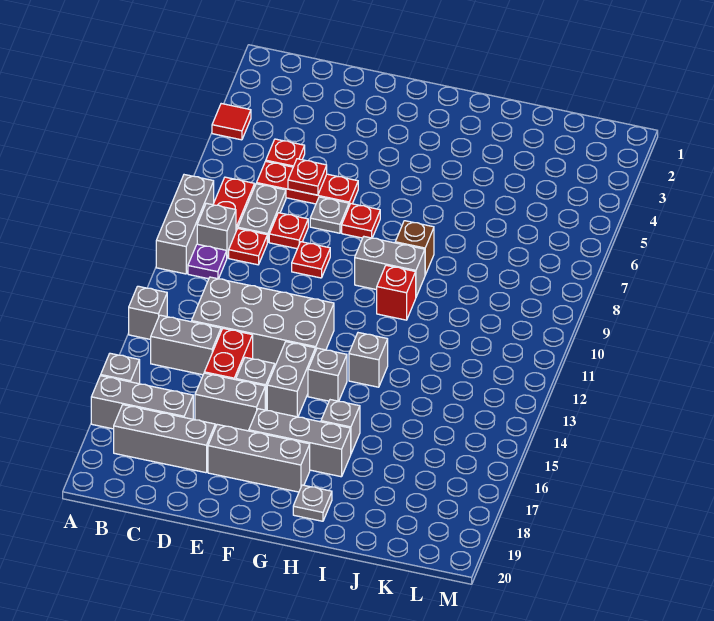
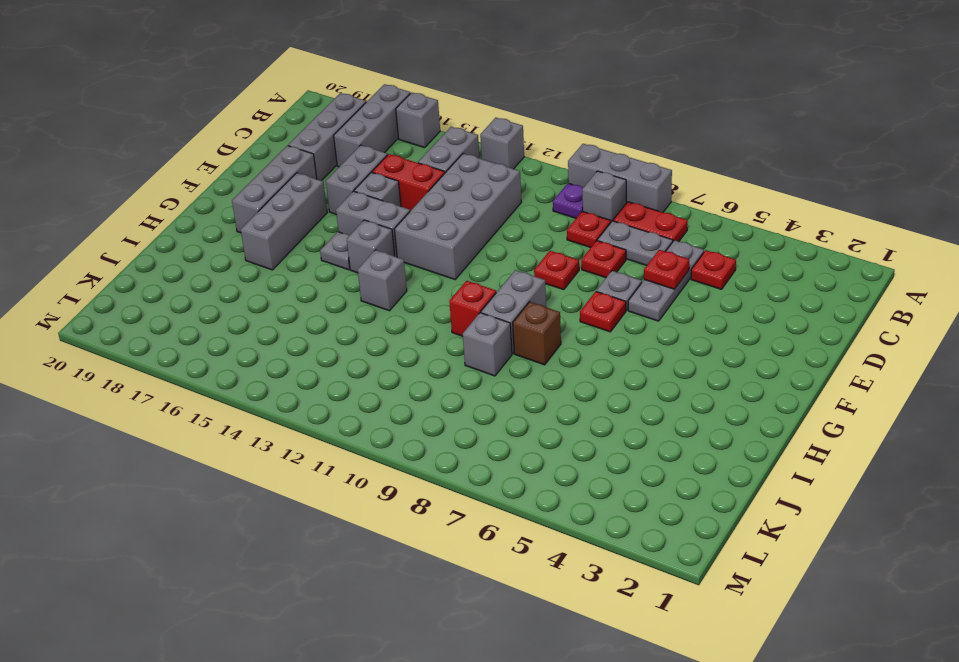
red 1x1 tile [212,104,251,140] -> none
red 1x3 plate [257,161,358,206] -> grey 1x3 plate [628,240,704,321]
grey 1x1 brick [321,400,360,453] -> grey 1x1 brick moved to [463,313,512,376]
grey 1x1 plate [293,485,332,521] -> grey 1x1 plate moved to [320,232,350,270]

